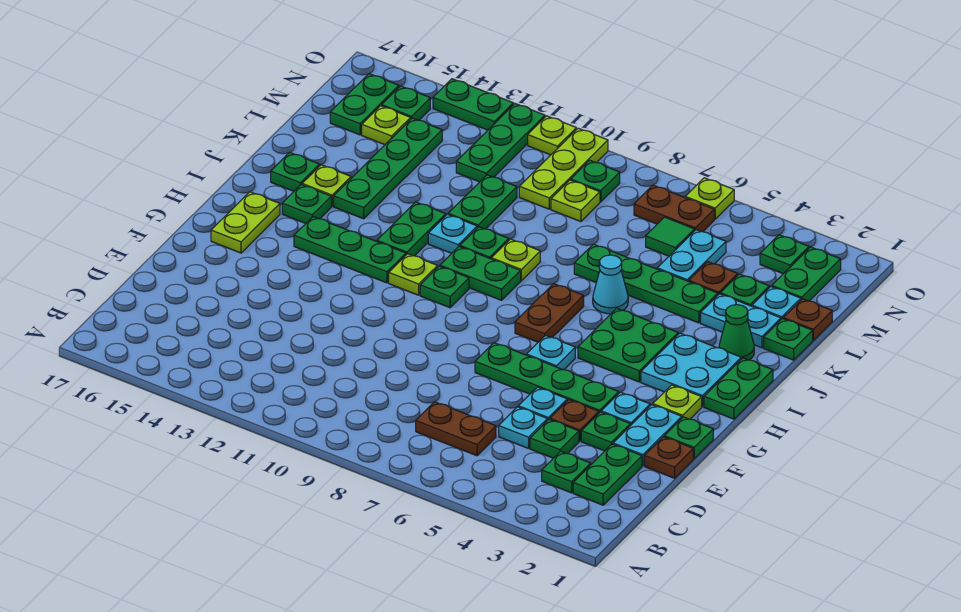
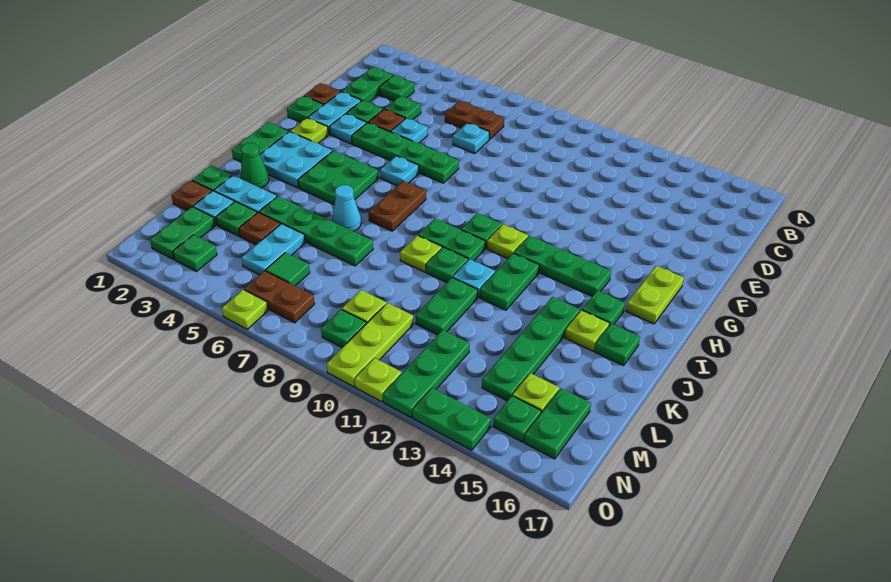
cyan 1x1 plate [499,407,547,448] -> cyan 1x1 plate moved to [453,123,489,154]

